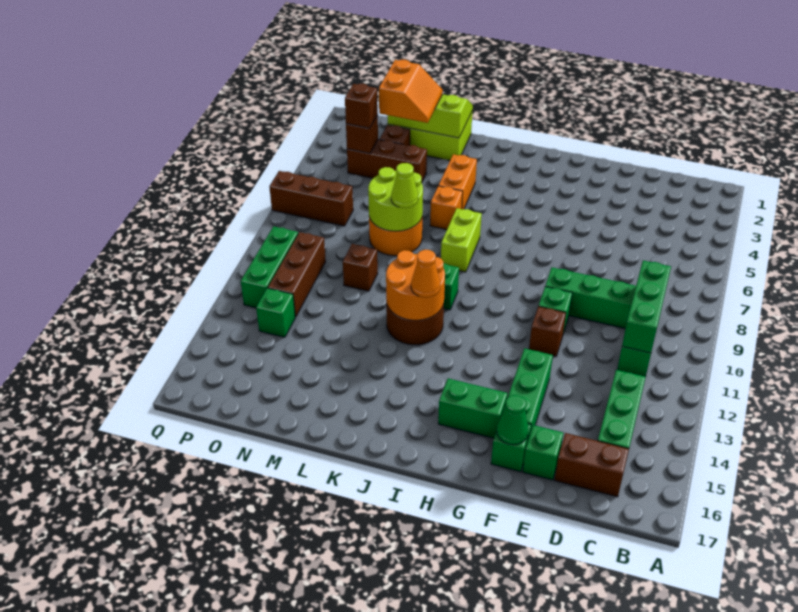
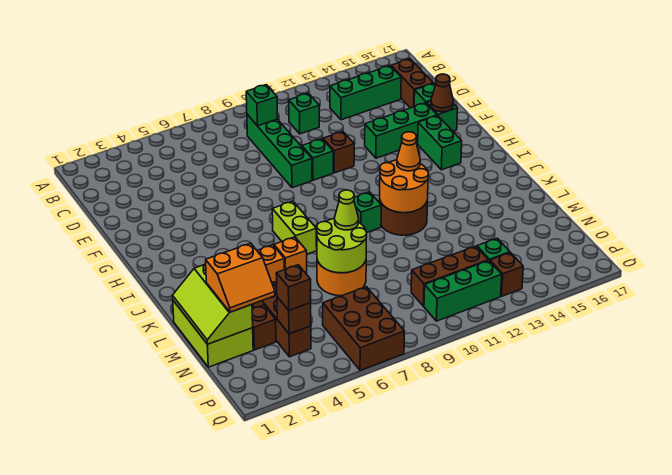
green 1x3 brick [622,261,671,353] -> green 1x1 brick [246,85,278,126]
green 1x1 cone [497,395,529,445] -> brown 1x1 cone [431,74,453,112]
lime 1x2 brick [441,208,482,272] -> lime 1x2 brick turned to [272,201,317,254]
orange 2x2 slope [379,60,443,123] -> orange 2x2 slope turned to [206,243,275,312]
brown 1x1 brick [343,244,378,291] -> brown 1x1 brick moved to [490,253,523,296]
brown 1x3 brick [269,171,353,226] -> brown 2x3 brick [323,287,405,370]

